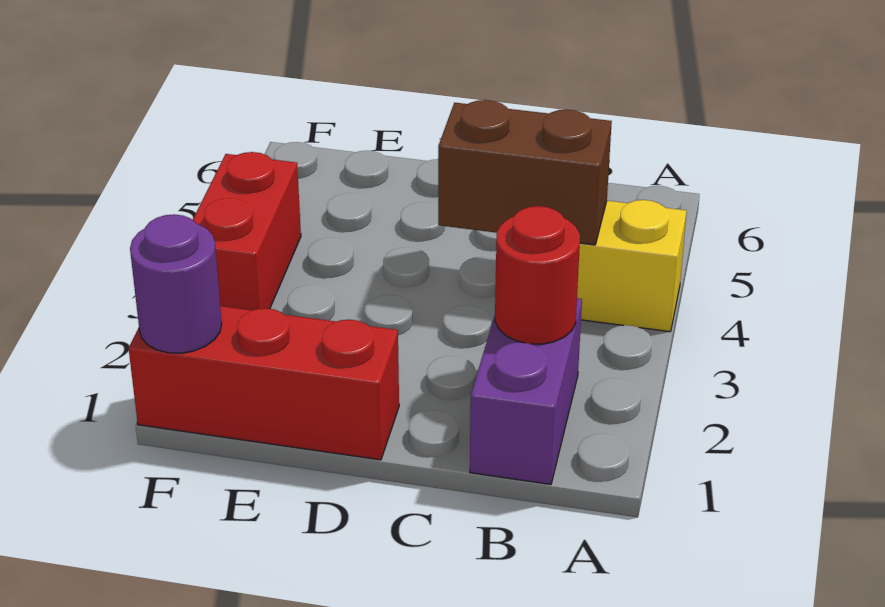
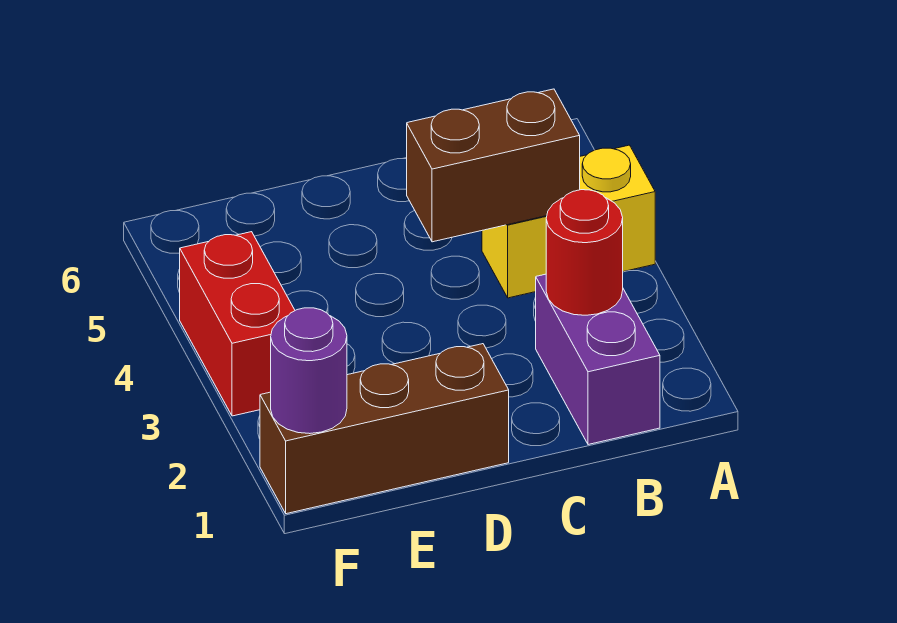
red 1x3 brick [129,306,399,460] -> brown 1x3 brick [260,344,509,514]

